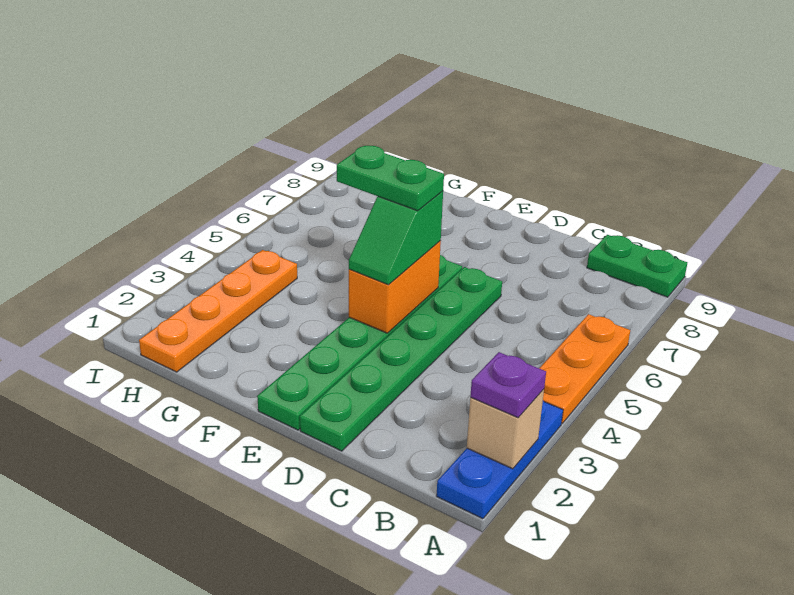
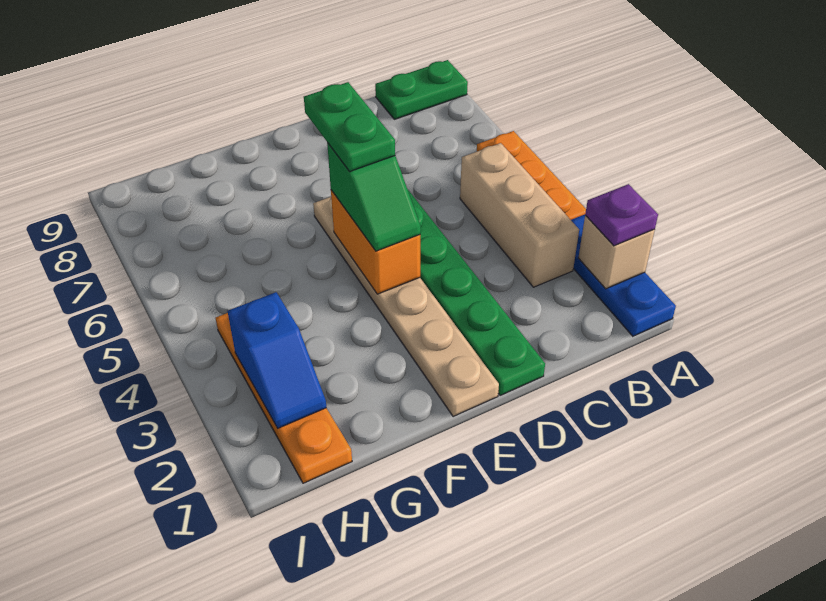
none -> tan 1x3 brick [460,143,579,287]
green 1x6 plate [257,255,462,430] -> tan 1x6 plate [313,197,499,417]
green 1x2 plate [337,146,444,211] -> green 1x2 plate turned to [304,82,395,172]
none -> blue 1x2 slope [228,292,326,428]

